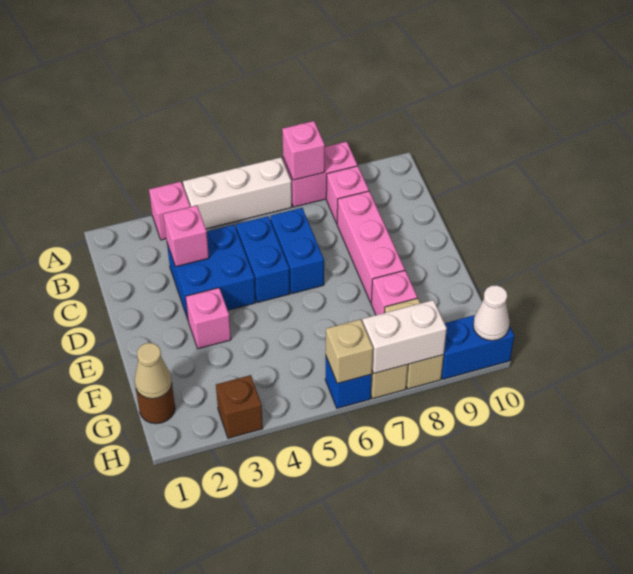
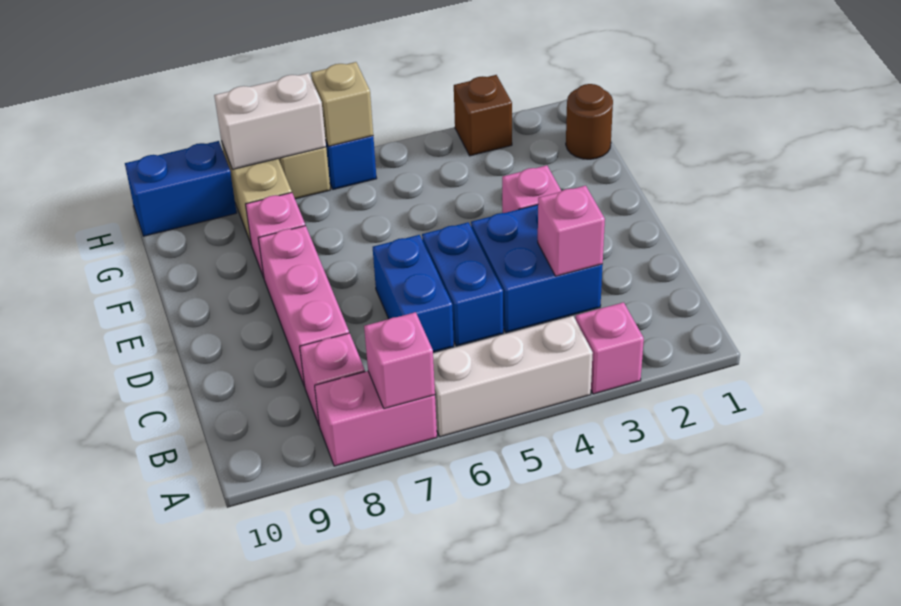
tan 1x1 cone [134,343,172,399] -> none
white 1x1 cone [473,285,510,341] -> none

